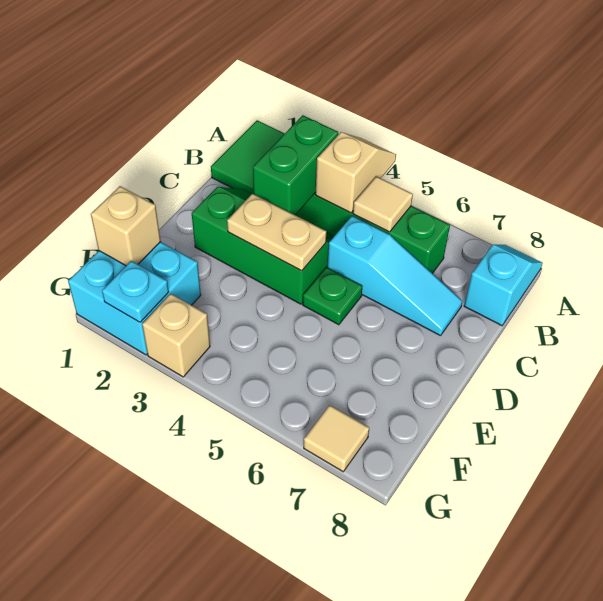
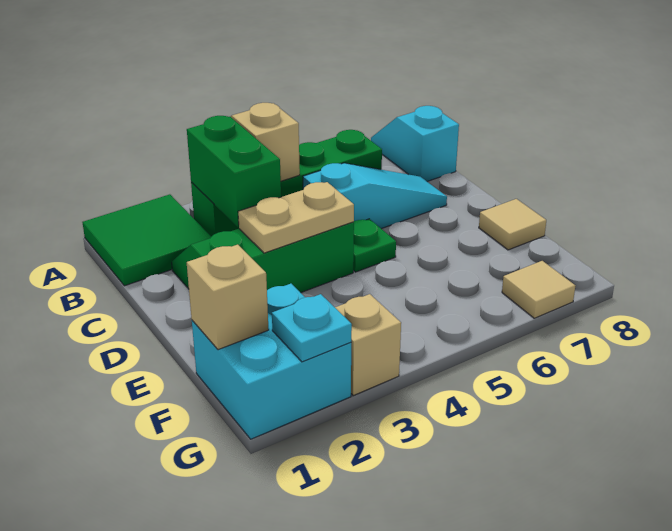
tan 1x1 tile [353,176,413,232] -> tan 1x1 tile moved to [479,199,546,250]

